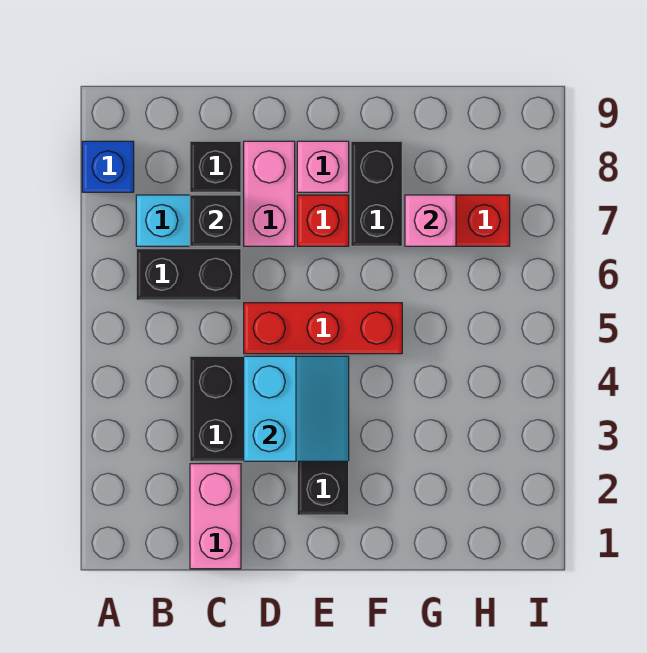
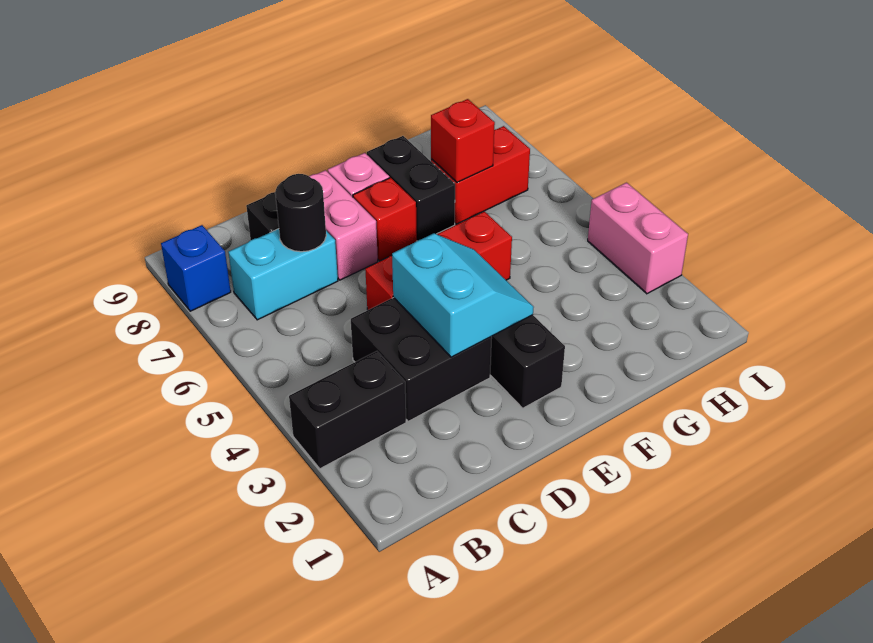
black 1x2 brick [136,249,241,300] -> black 1x2 brick moved to [289,351,406,469]
pink 1x2 brick [190,464,241,569] -> pink 1x2 brick moved to [588,183,688,294]
black 1x1 brick [190,195,241,246] -> black 1x1 round brick [275,174,326,252]
pink 1x1 brick [405,195,456,246] -> red 1x1 brick [431,99,495,183]

